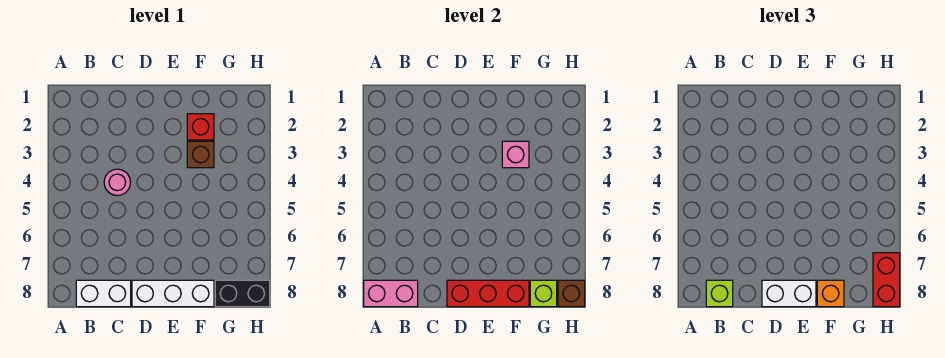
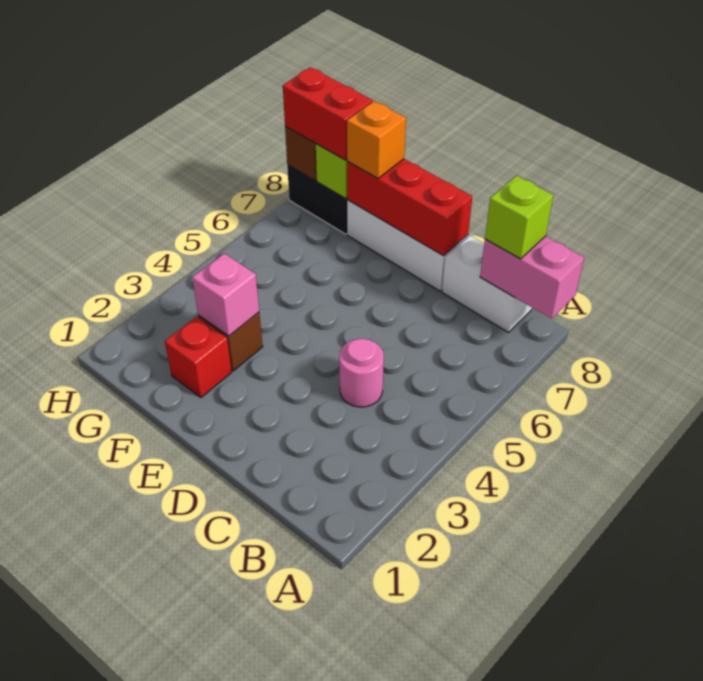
white 1x2 brick [762,280,816,307] -> none
red 1x2 brick [873,253,900,307] -> red 1x2 brick turned to [283,67,373,160]

